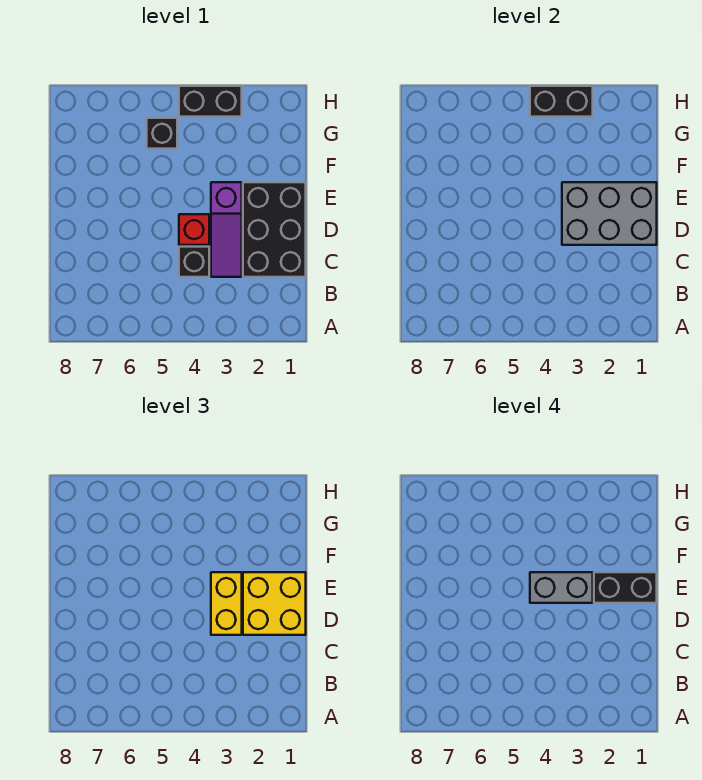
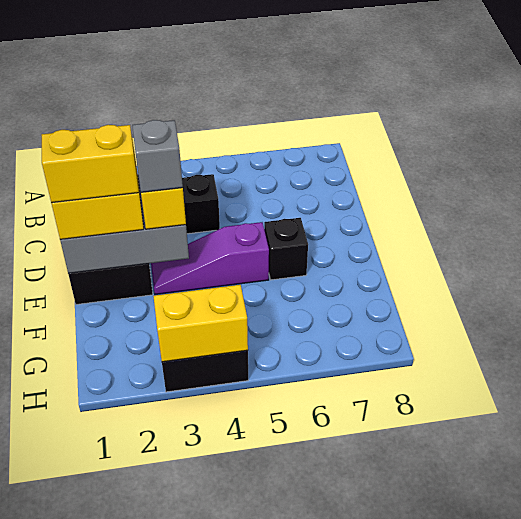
purple 1x3 slope [211,182,242,277] -> purple 1x3 slope turned to [151,222,269,294]
red 1x1 brick [179,214,209,245] -> none
black 1x2 brick [594,572,657,603] -> yellow 1x2 brick [41,125,139,203]
grey 1x2 brick [530,572,593,603] -> grey 1x1 brick [132,120,183,192]
black 1x1 brick [147,118,177,149] -> black 1x1 brick moved to [264,218,308,280]
black 1x2 brick [530,86,593,117] -> yellow 1x2 brick [153,285,248,362]

